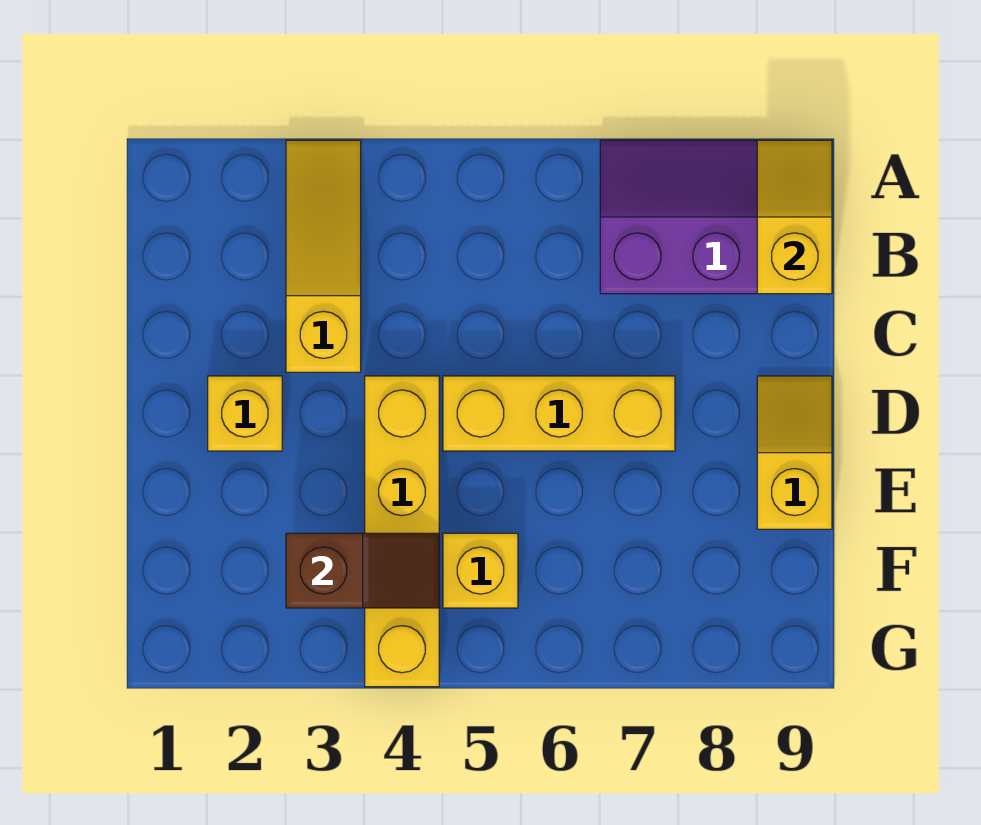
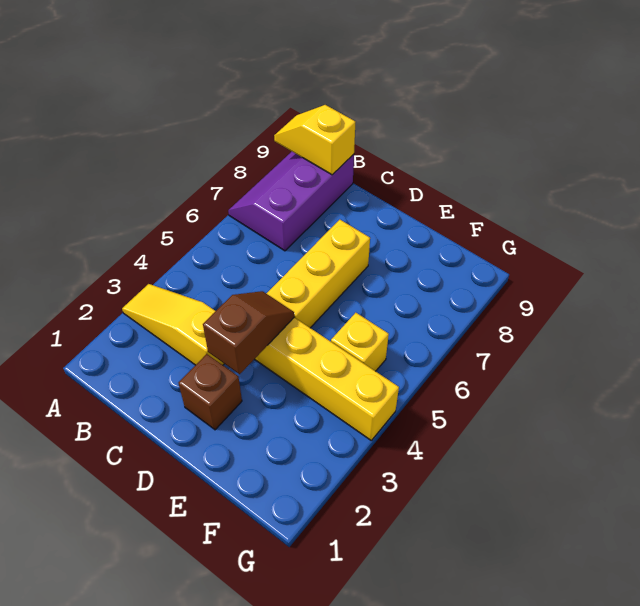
yellow 1x1 brick [208,376,282,451] -> brown 1x1 brick [178,354,242,430]
yellow 1x2 slope [757,376,832,529] -> none
brown 1x2 slope [286,533,439,608] -> brown 1x2 slope moved to [203,291,294,374]

